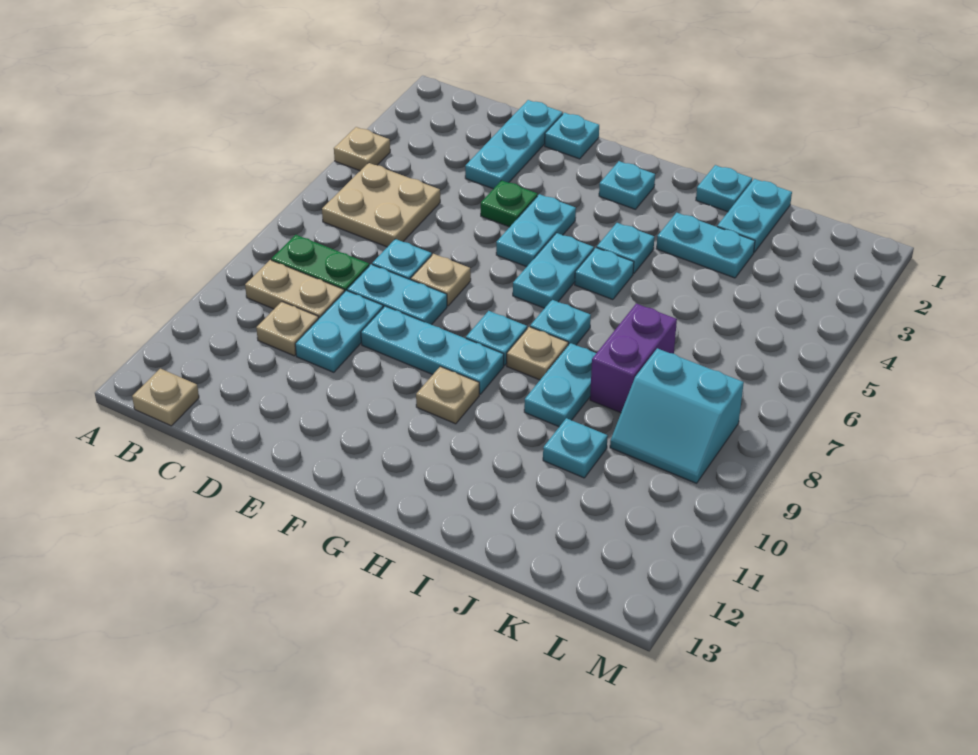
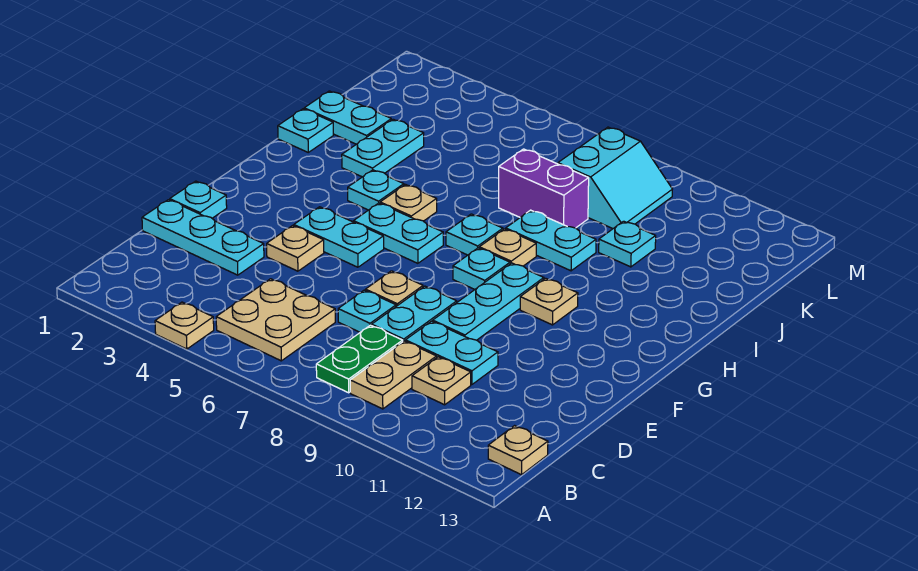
green 1x1 plate [481,180,537,227] -> tan 1x1 plate [267,226,324,271]
cyan 1x1 plate [599,161,655,209] -> none
cyan 1x1 plate [575,248,634,300] -> tan 1x1 plate [380,185,437,221]

